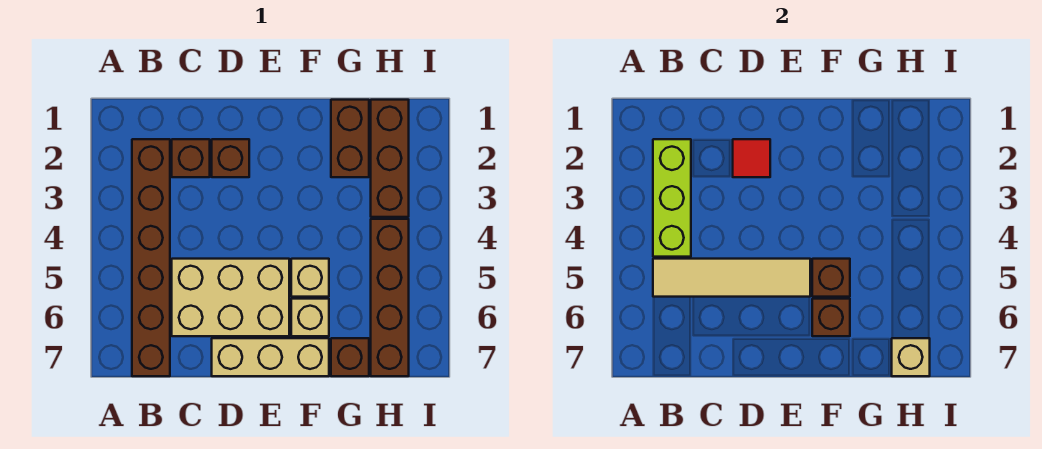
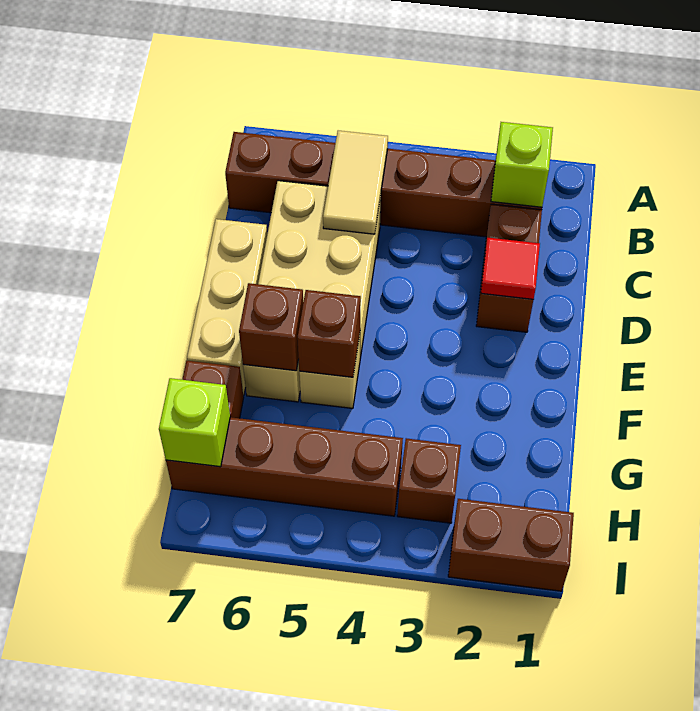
lime 1x3 brick [653,139,691,257] -> lime 1x1 brick [491,122,553,207]
tan 1x4 tile [653,259,810,297] -> tan 1x2 tile [323,131,388,234]
brown 1x2 brick [331,100,369,177] -> brown 1x2 brick moved to [448,499,574,591]
brown 1x3 brick [371,100,409,217] -> brown 1x1 brick [397,438,461,523]
tan 1x1 brick [892,338,930,376] -> lime 1x1 brick [159,378,230,467]

